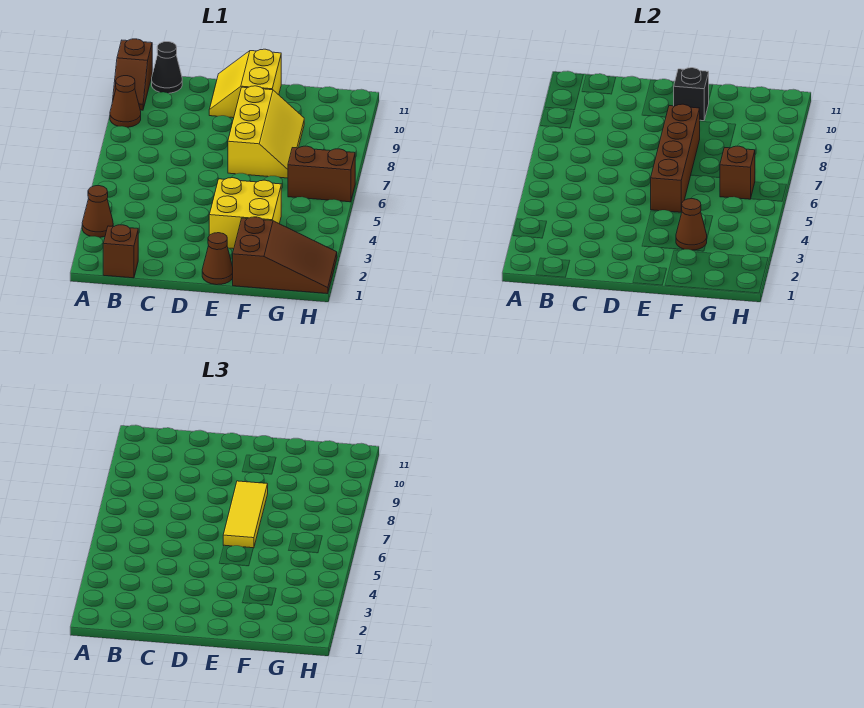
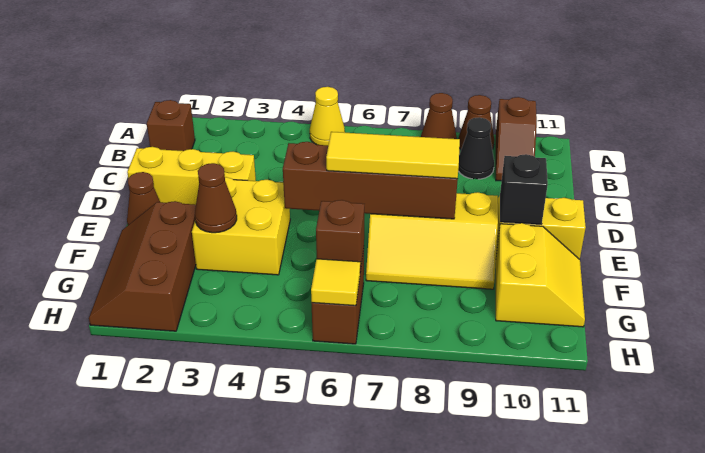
brown 1x1 cone [82,186,113,237] -> brown 1x1 cone moved to [421,93,457,139]
none -> yellow 1x1 cone [310,87,345,145]
brown 1x2 slope [113,39,152,110] -> brown 1x2 slope turned to [496,97,537,181]
black 1x1 cone [152,42,182,93] -> black 1x1 cone moved to [458,117,494,179]
none -> yellow 1x3 brick [127,147,256,205]
brown 2x3 slope [233,217,337,294] -> brown 2x3 slope turned to [89,201,196,331]
none -> yellow 2x2 slope [496,223,585,327]
none -> yellow 1x1 tile [311,259,360,306]

